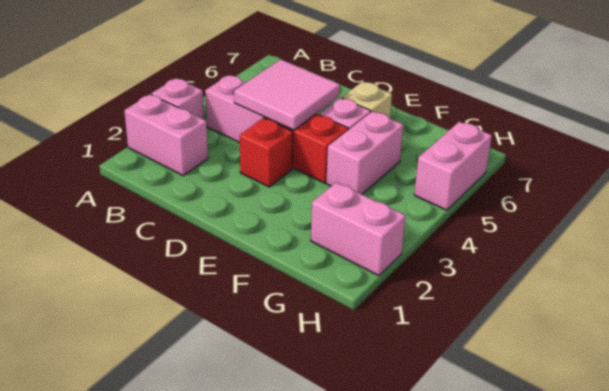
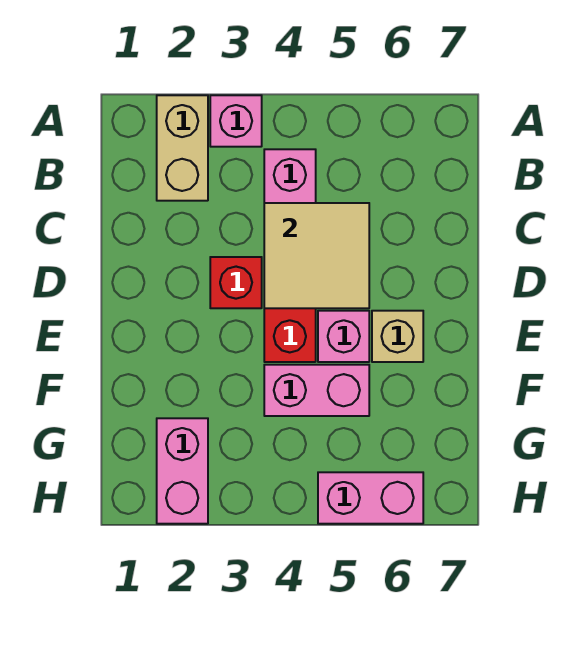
pink 1x2 brick [124,94,208,176] -> tan 1x2 brick [157,95,208,201]
pink 2x2 tile [234,60,340,130] -> tan 2x2 tile [264,203,369,308]

